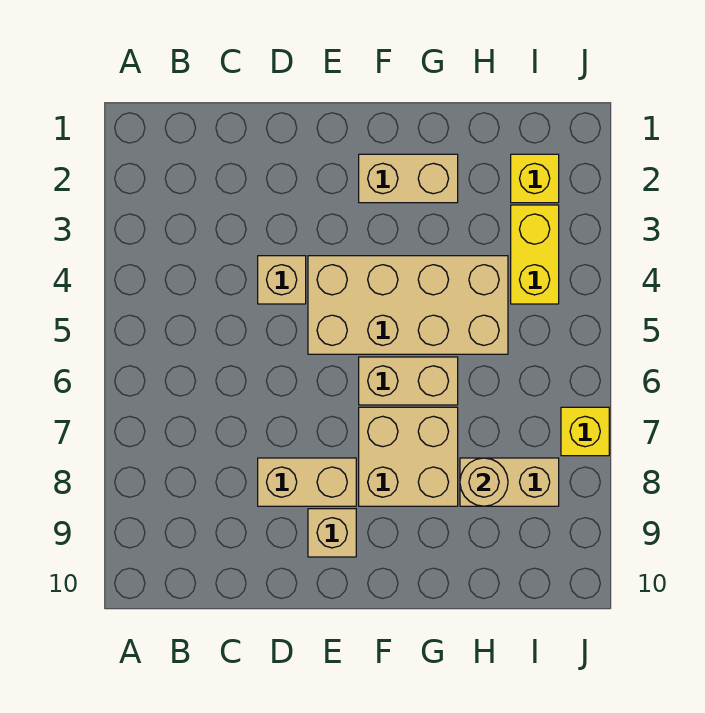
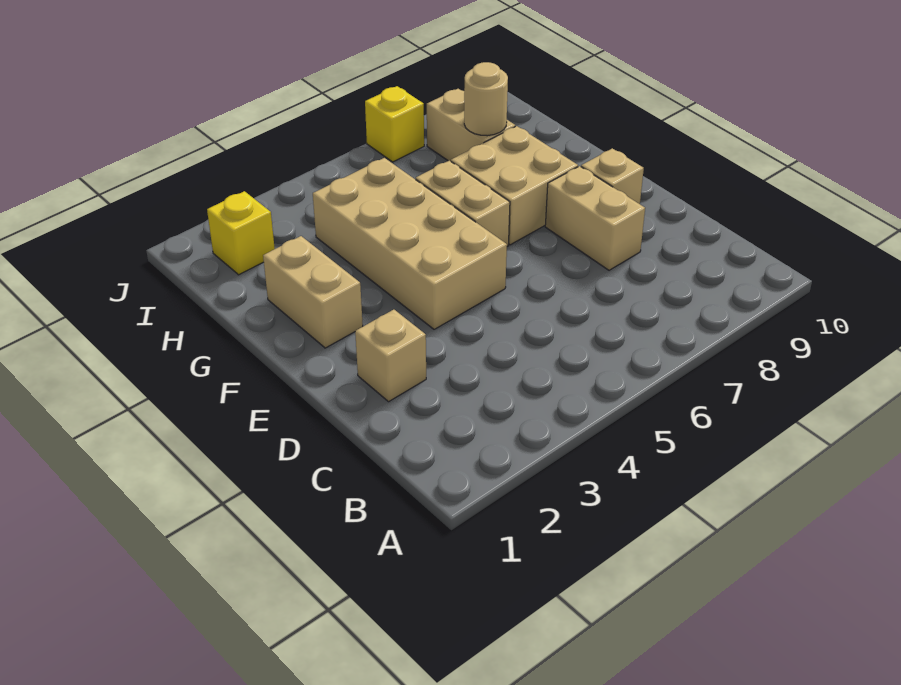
tan 1x1 brick [258,256,306,304] -> tan 1x1 brick moved to [355,310,426,402]
yellow 1x2 brick [511,205,559,304] -> none

